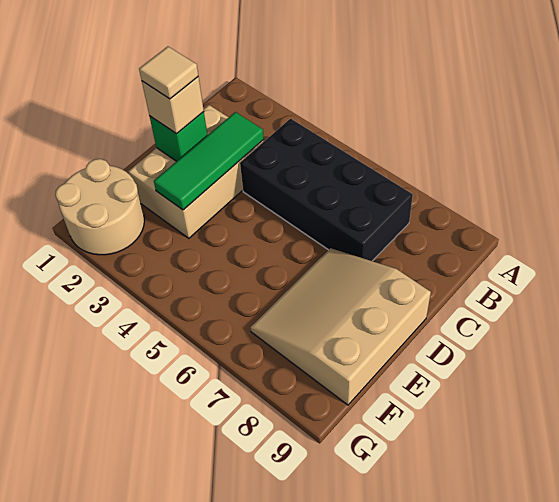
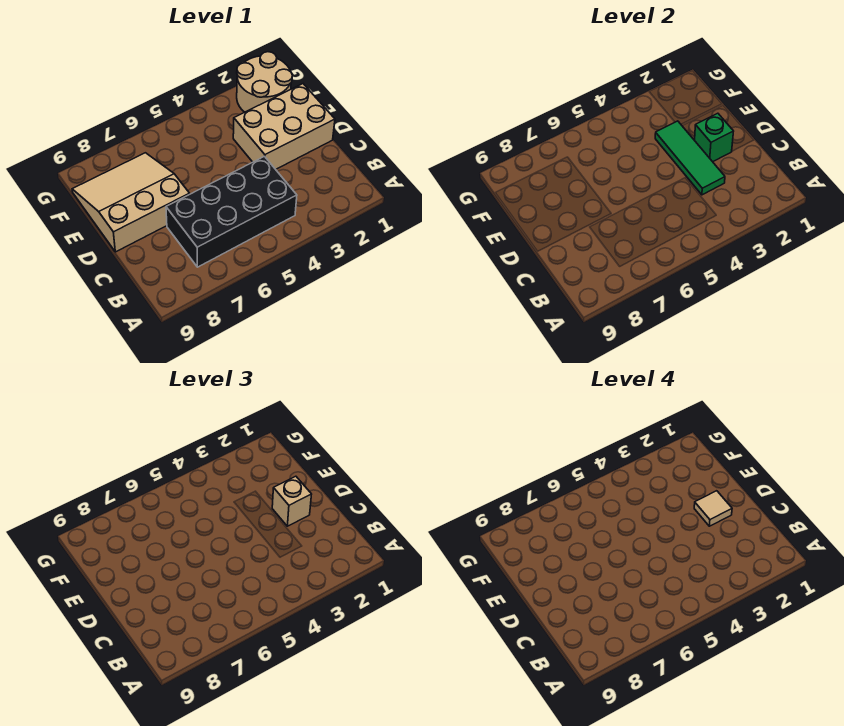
tan 2x3 brick [128,105,264,238] -> tan 2x3 brick turned to [233,84,335,169]
tan 3x3 slope [251,248,431,405] -> tan 3x3 slope turned to [72,153,190,252]

